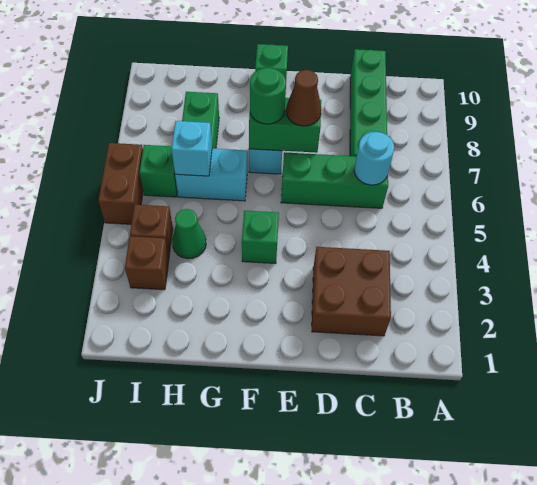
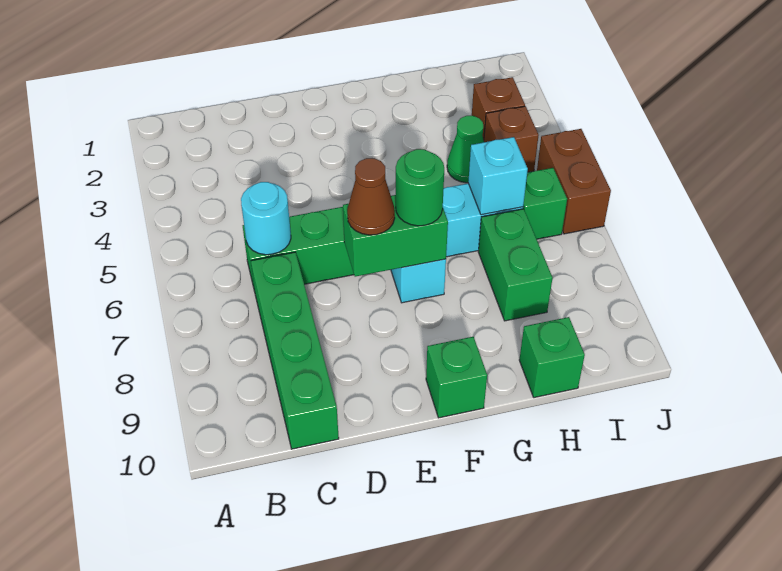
brown 2x2 brick [312,247,391,336] -> none
green 1x1 brick [242,211,279,263] -> green 1x1 brick moved to [519,317,585,398]

